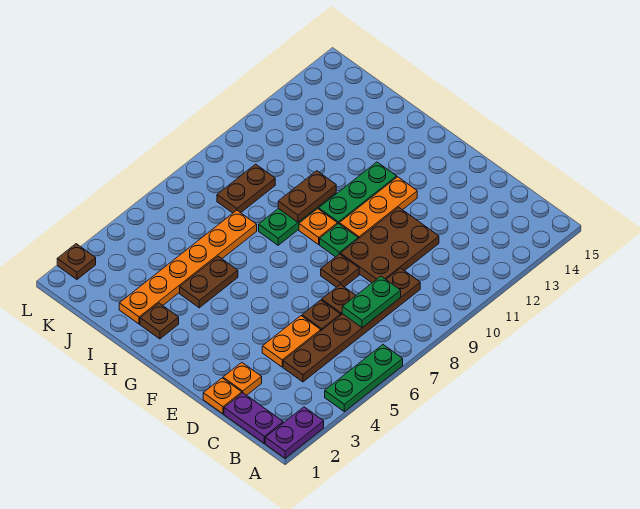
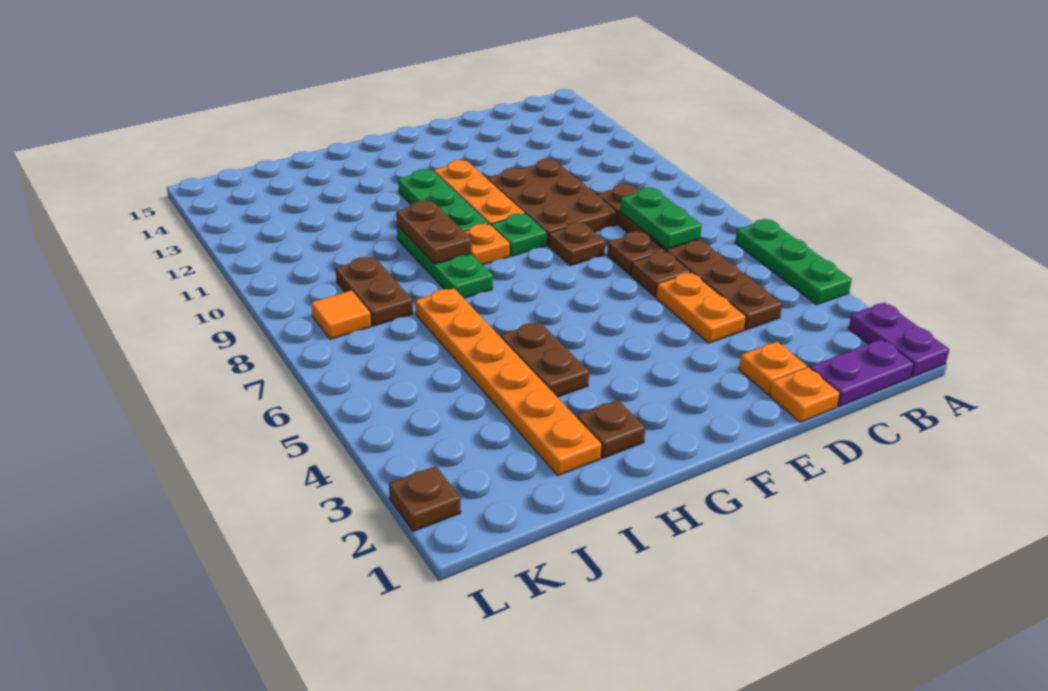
none -> orange 1x1 tile [311,290,371,339]

